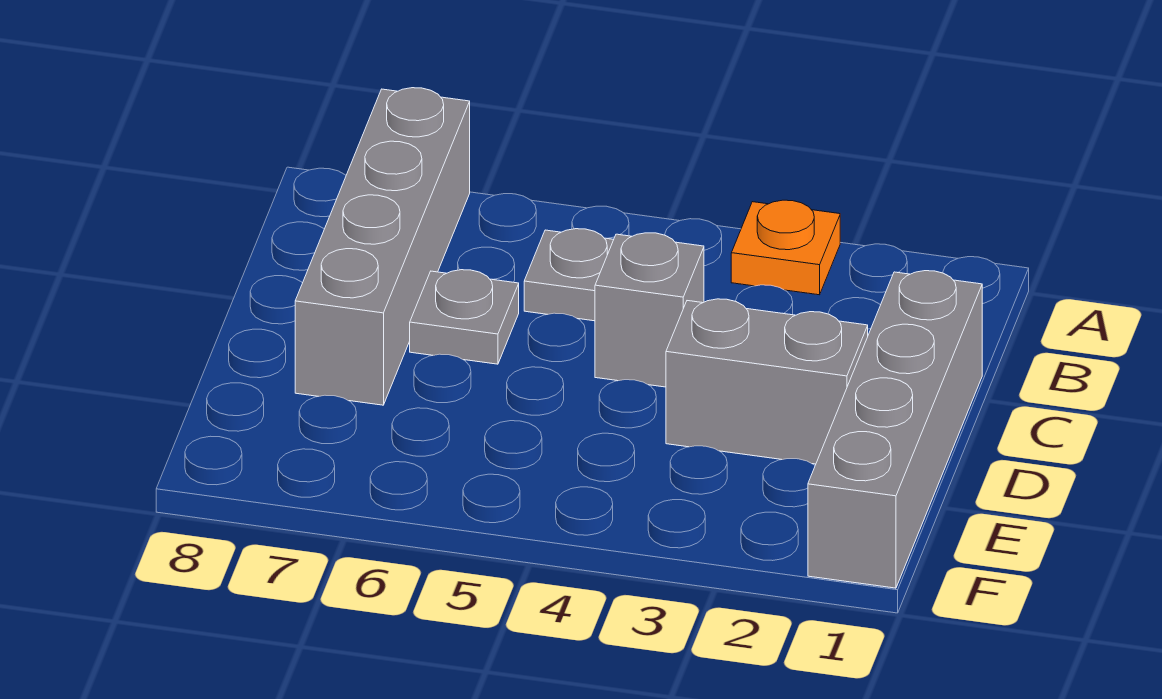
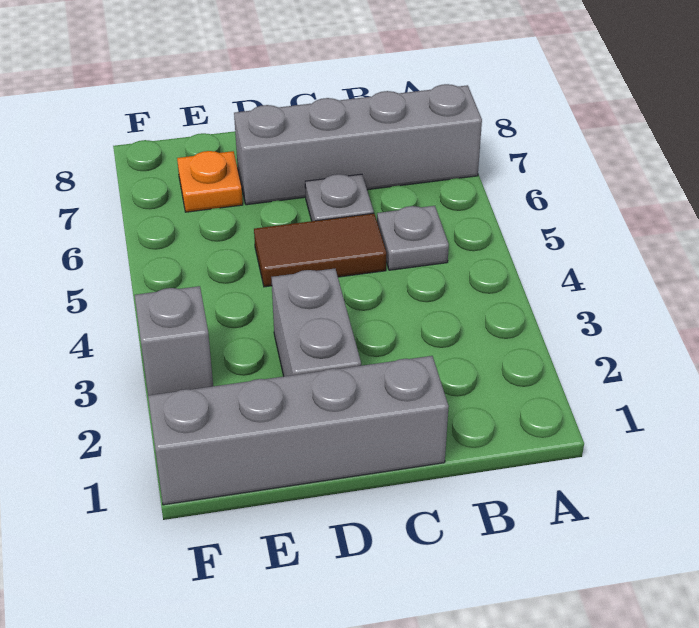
orange 1x1 plate [731,200,840,295] -> orange 1x1 plate moved to [177,151,243,212]
grey 1x1 brick [595,233,704,387] -> grey 1x1 brick moved to [135,286,213,395]
none -> brown 1x2 tile [254,213,386,287]

